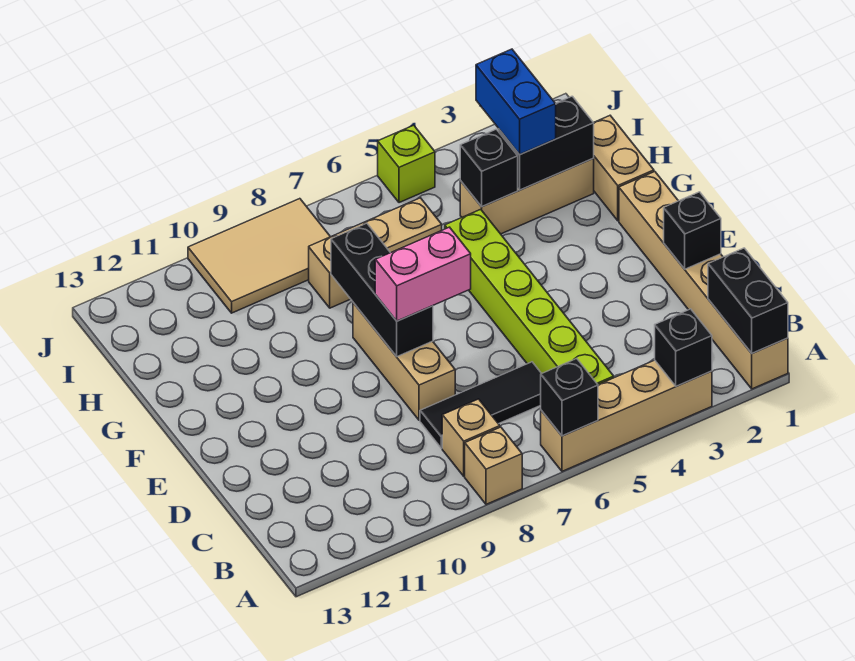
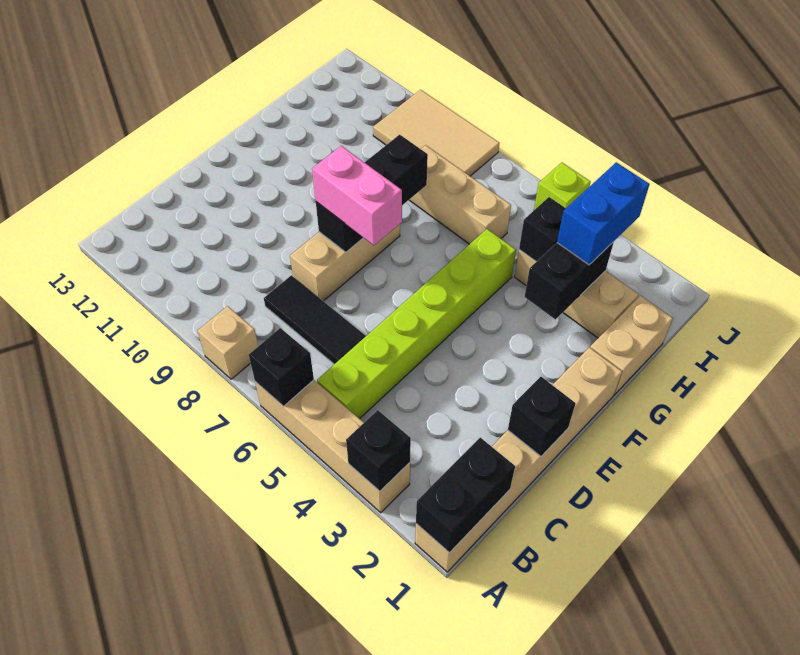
tan 1x1 brick [442,399,500,476] -> none
black 1x2 brick [498,96,594,190] -> black 1x2 brick turned to [524,242,614,320]

